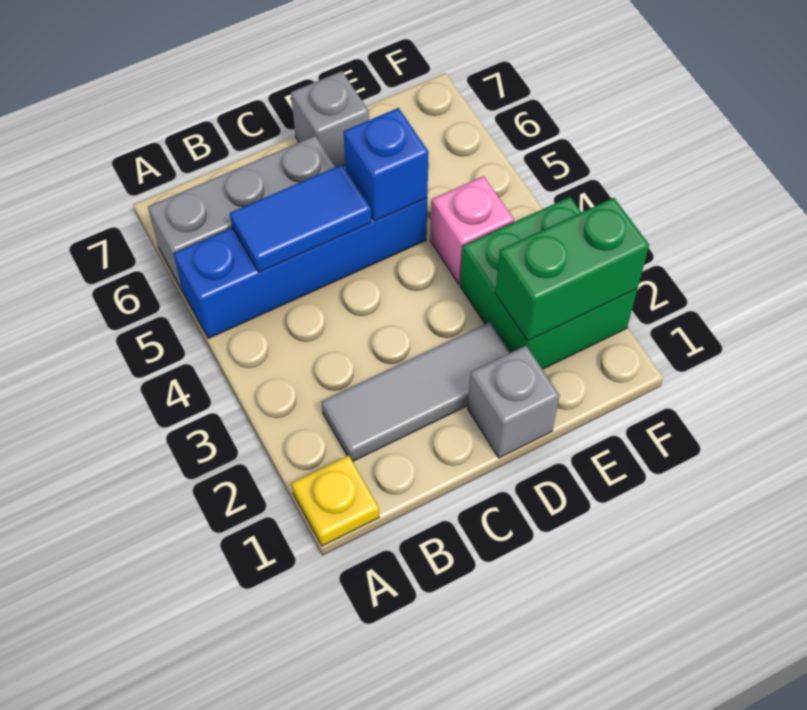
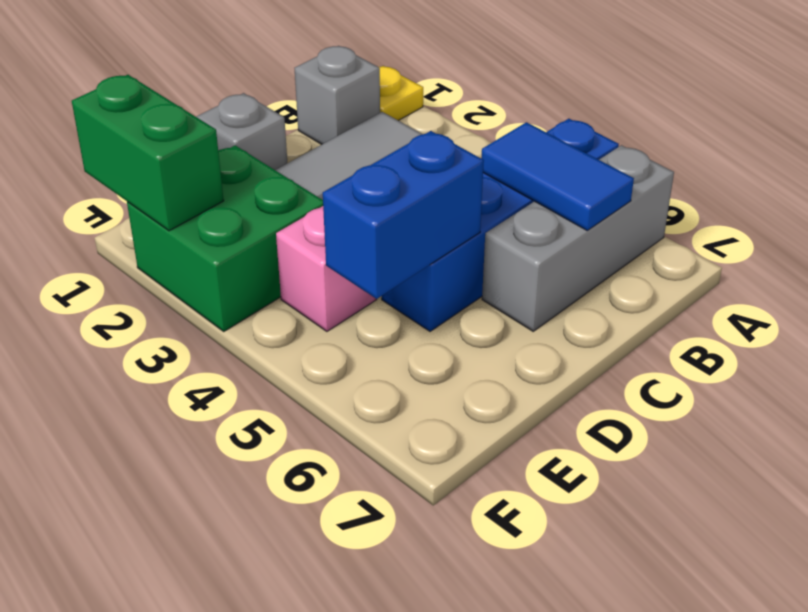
blue 1x2 tile [230,164,371,272] -> blue 1x2 tile turned to [481,122,634,230]
blue 1x1 brick [344,108,429,221] -> blue 1x2 brick [323,131,484,299]
grey 1x1 brick [291,71,369,167] -> grey 1x1 brick moved to [295,46,380,145]
green 1x2 brick [495,198,649,341] -> green 1x2 brick turned to [72,75,224,231]

